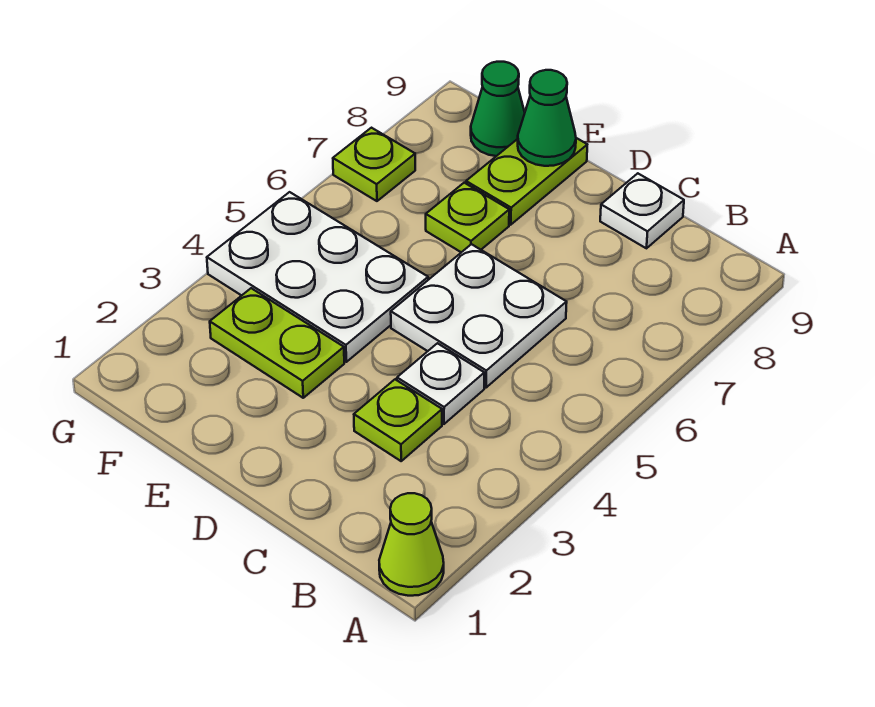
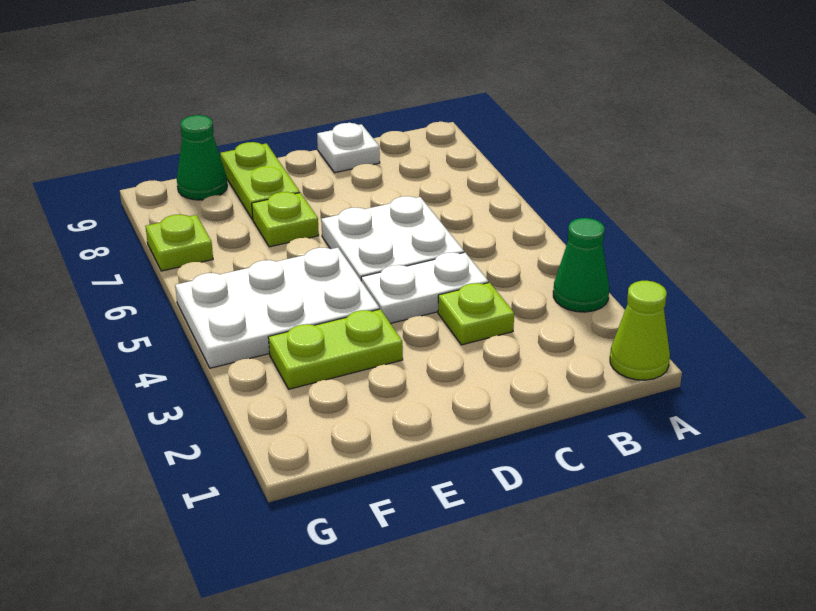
white 1x1 plate [397,343,484,424] -> white 1x2 plate [361,252,488,324]
green 1x1 cone [518,70,576,166] -> green 1x1 cone moved to [553,218,609,312]

